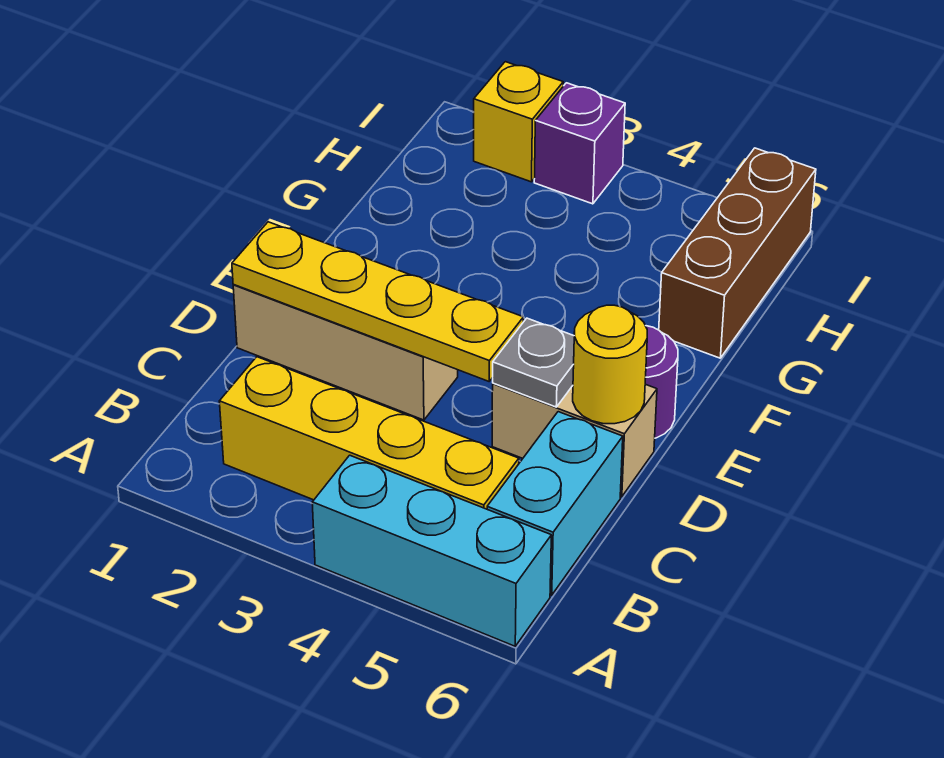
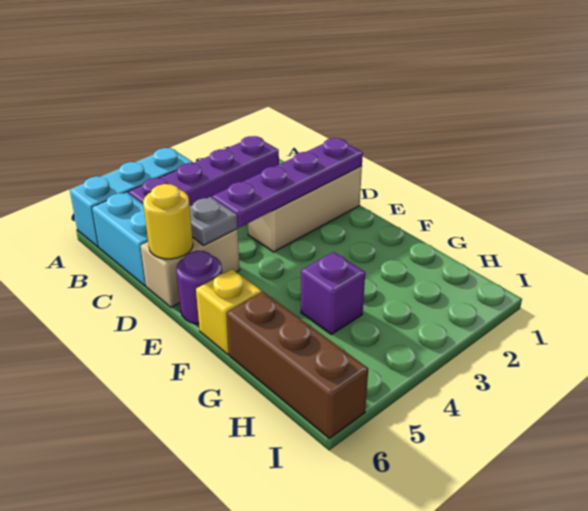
yellow 1x4 brick [219,357,519,509] -> purple 1x4 brick [128,136,279,206]
yellow 1x4 plate [232,222,523,381] -> purple 1x4 plate [212,138,363,228]
yellow 1x1 brick [474,62,563,182] -> yellow 1x1 brick moved to [196,269,262,355]
purple 1x1 brick [534,83,625,204] -> purple 1x1 brick moved to [301,252,365,334]

